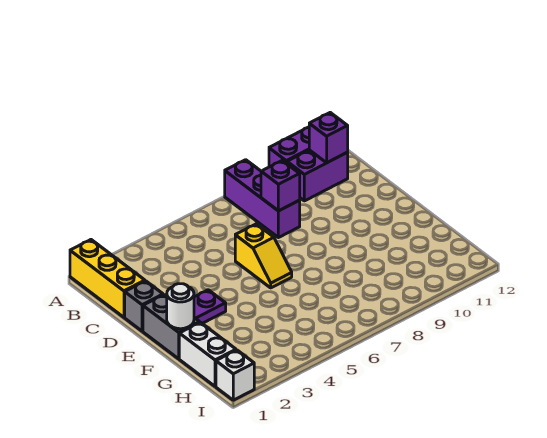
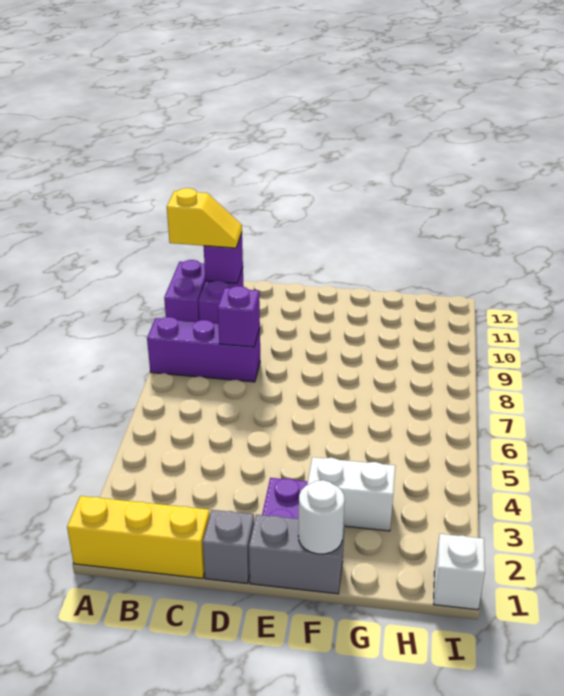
yellow 1x2 slope [235,224,292,288] -> yellow 1x2 slope moved to [167,188,242,248]
white 1x2 brick [179,322,236,386] -> white 1x2 brick moved to [307,457,396,531]

